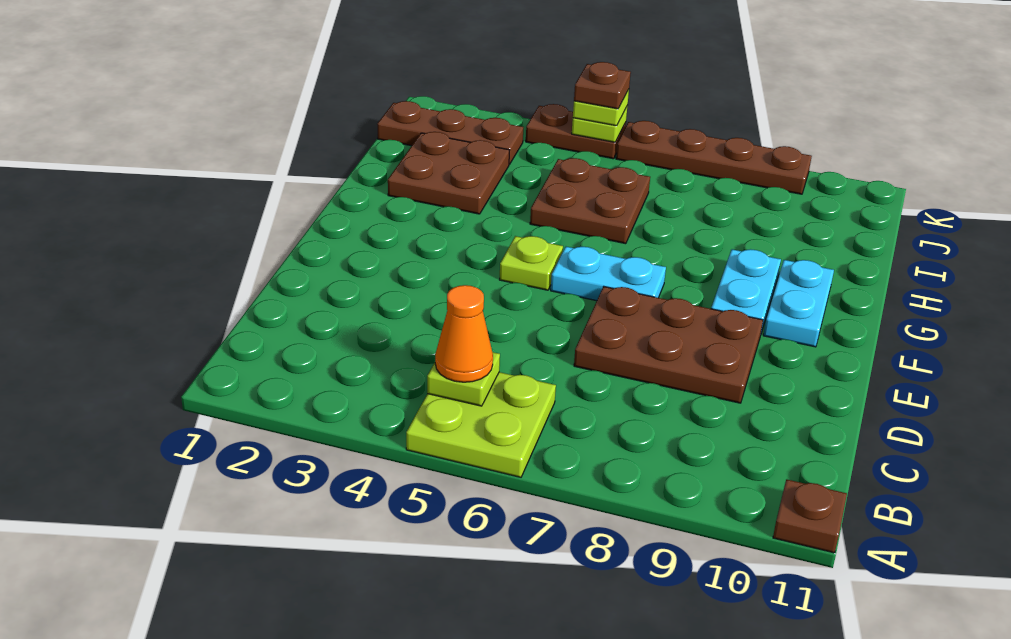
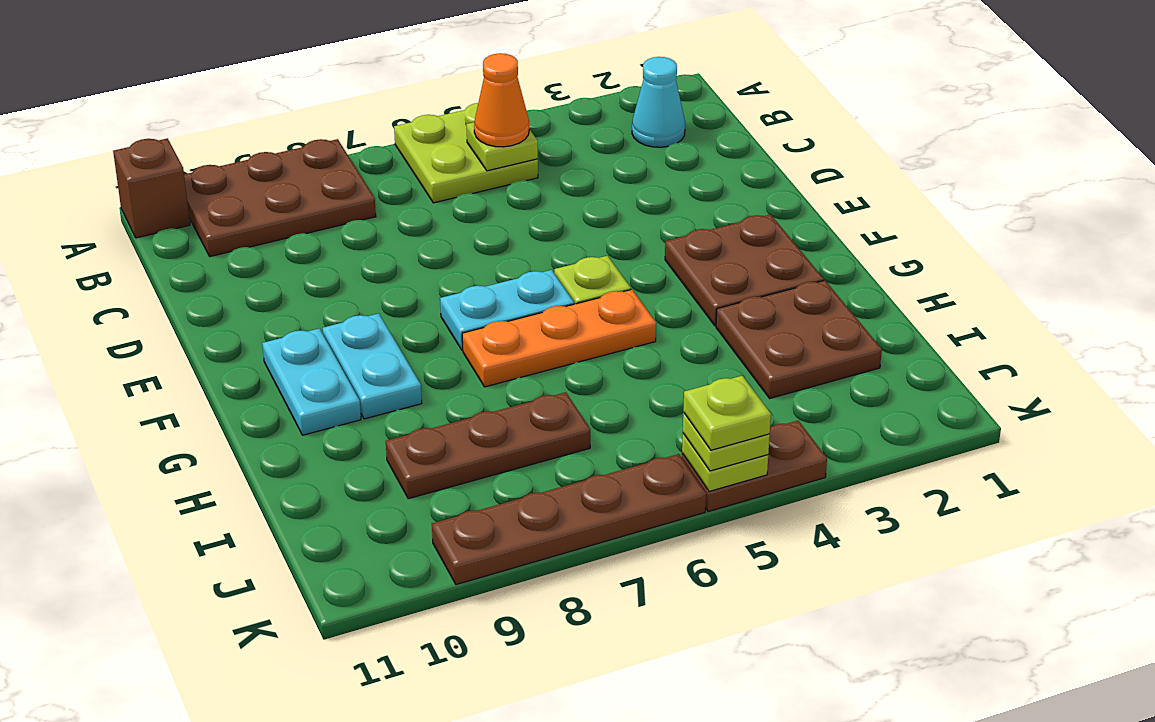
brown 1x1 plate [773,479,847,553] -> brown 1x1 brick [113,138,190,238]
none -> cyan 1x1 cone [632,57,685,147]
brown 2x3 plate [574,287,763,403] -> brown 2x3 plate moved to [184,139,376,257]
none -> orange 1x3 plate [462,289,656,387]
brown 2x2 plate [530,158,650,244] -> brown 2x2 plate moved to [665,214,824,326]
brown 1x3 plate [377,101,523,165] -> brown 1x3 plate moved to [386,392,590,499]
brown 1x1 plate [574,62,631,109] -> lime 1x1 plate [683,376,771,450]

